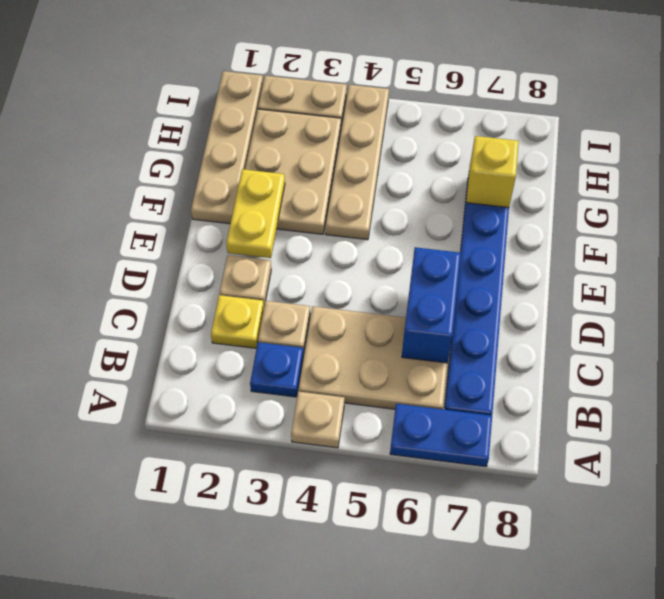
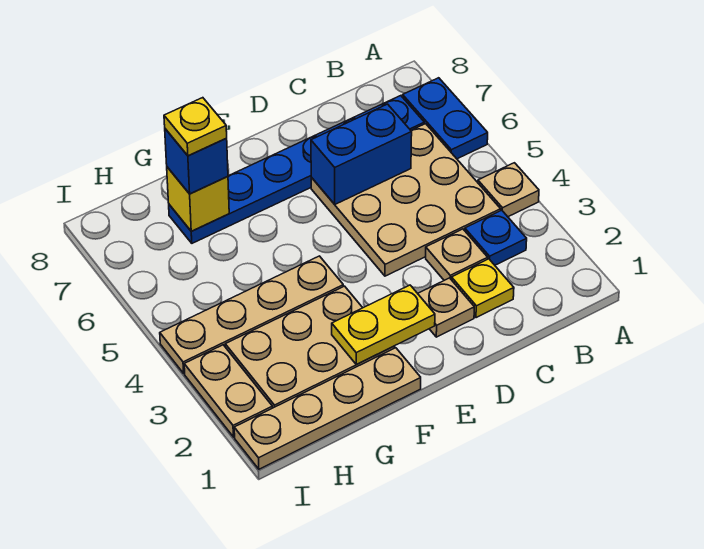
tan 2x3 plate [298,306,447,409] -> tan 3x3 plate [311,124,501,276]
none -> blue 1x1 brick [165,129,228,194]
none -> yellow 1x1 plate [164,98,227,156]

